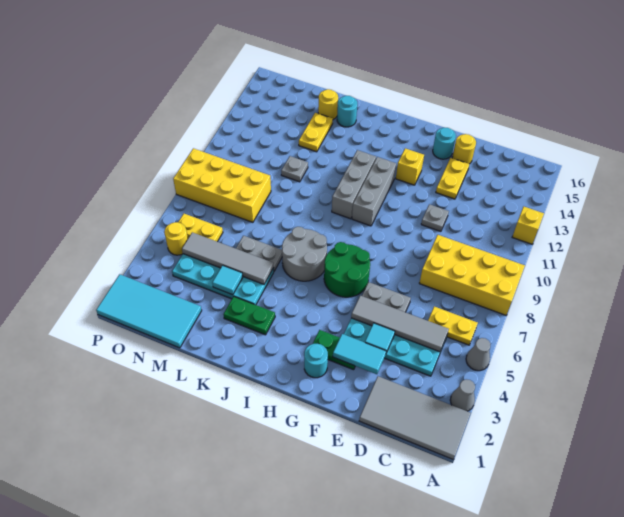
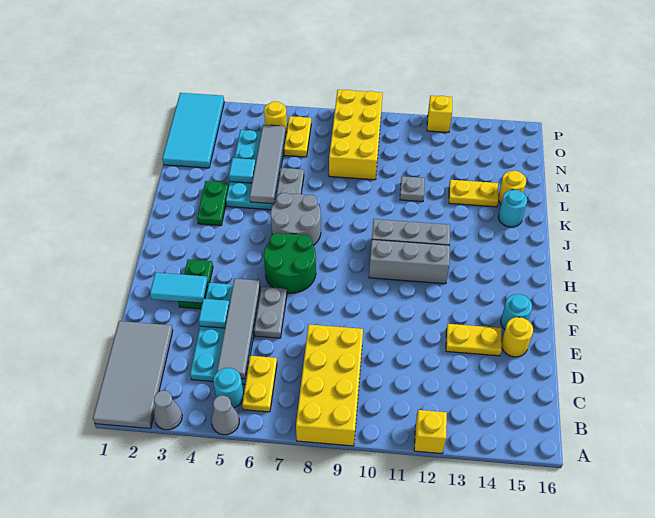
cyan 1x2 tile [333,334,386,374] -> cyan 1x2 tile turned to [150,273,208,303]
grey 1x1 plate [421,204,449,231] -> none
cyan 1x1 round brick [304,344,328,378] -> cyan 1x1 round brick moved to [213,368,244,408]
yellow 1x1 brick [396,148,424,185] -> yellow 1x1 brick moved to [427,96,452,132]

